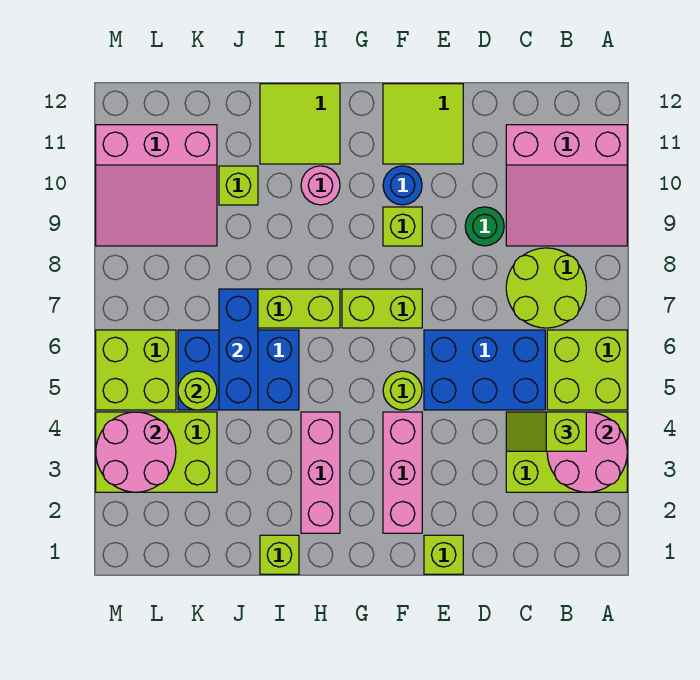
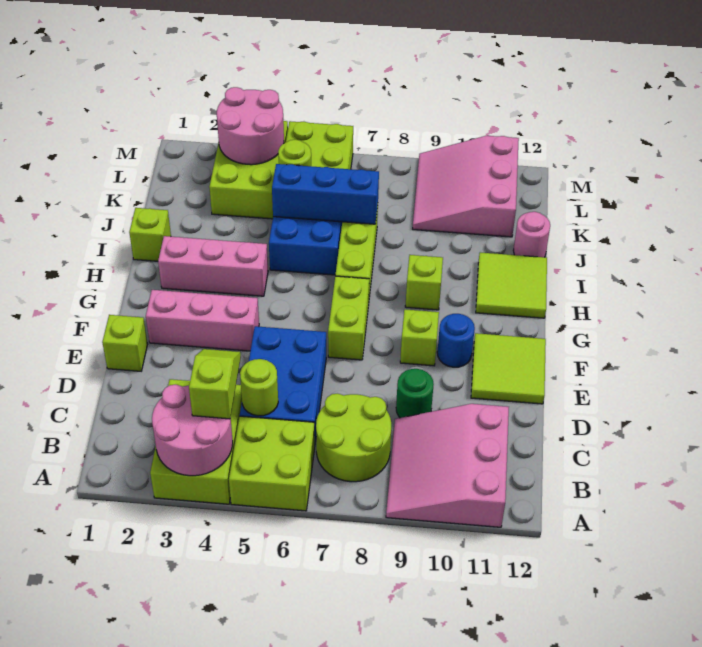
lime 1x1 round brick [383,371,422,410] -> lime 1x1 round brick moved to [240,359,278,416]
pink 1x1 round brick [301,166,340,205] -> pink 1x1 round brick moved to [513,212,550,257]
lime 1x1 brick [219,166,258,205] -> lime 1x1 brick moved to [405,255,443,310]

